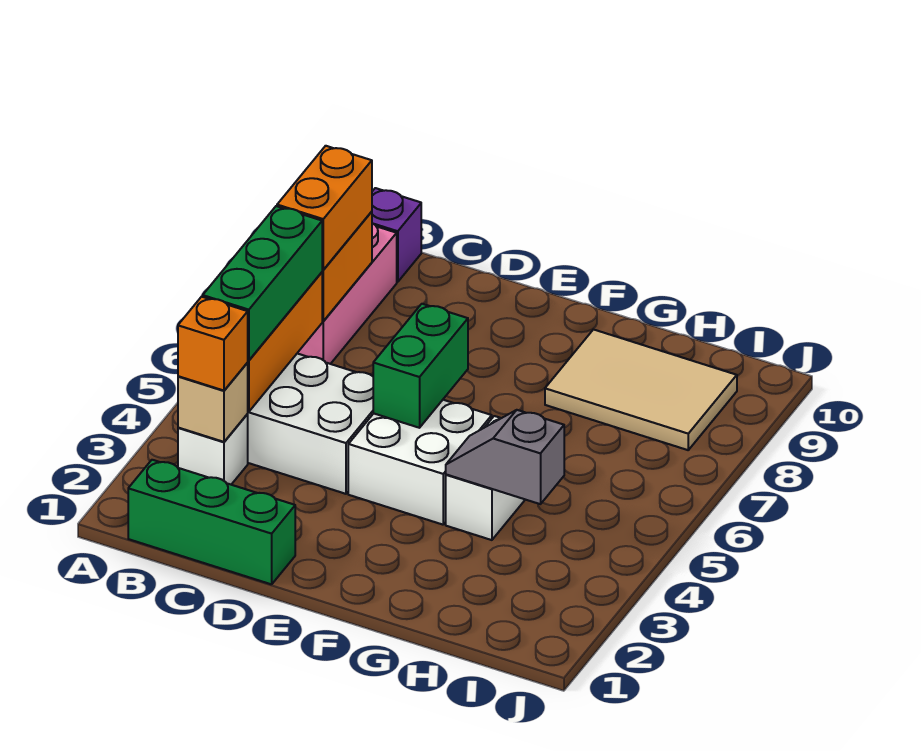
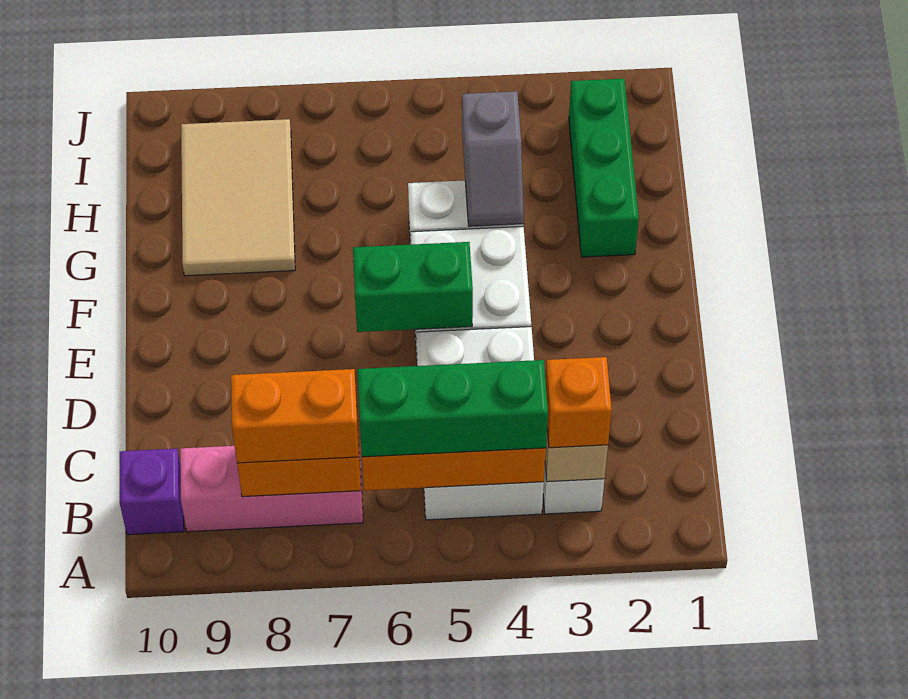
green 1x3 brick [128,460,295,584] -> green 1x3 brick moved to [569,79,639,257]

